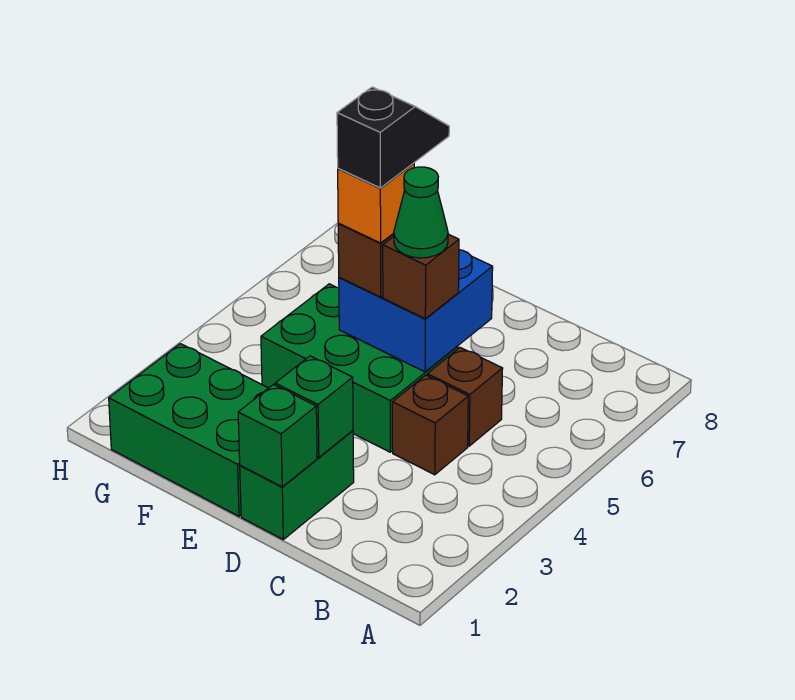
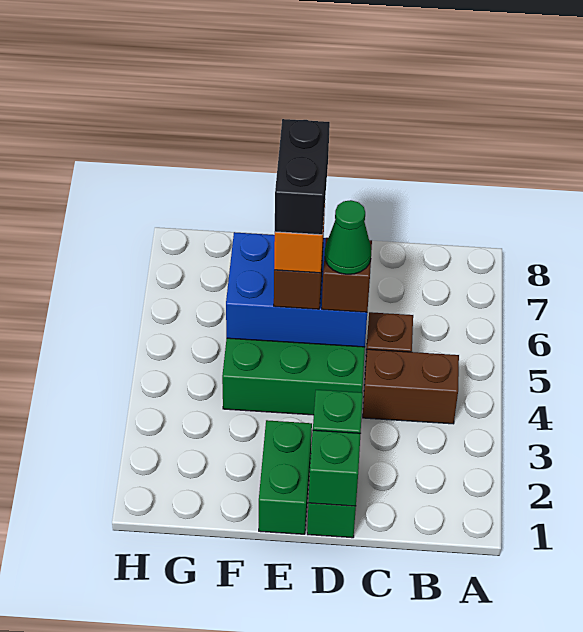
brown 1x1 brick [392,375,468,475] -> brown 1x2 brick [363,349,459,424]
blue 2x2 brick [339,250,493,372] -> blue 2x3 brick [226,232,367,347]
green 2x3 brick [109,344,268,516] -> green 1x2 brick [259,420,312,534]
black 1x2 slope [337,87,449,188] -> black 1x2 brick [275,119,330,235]

